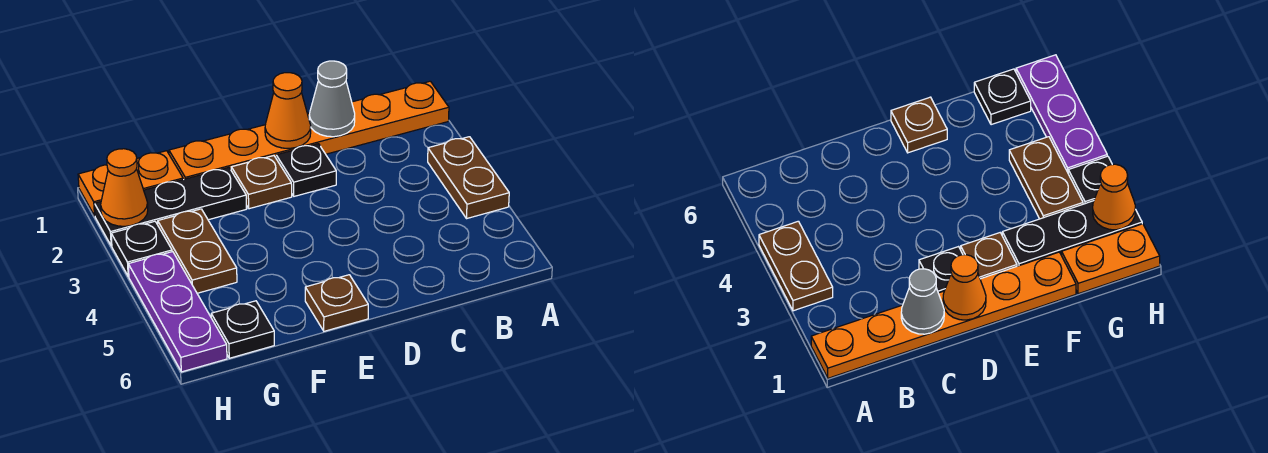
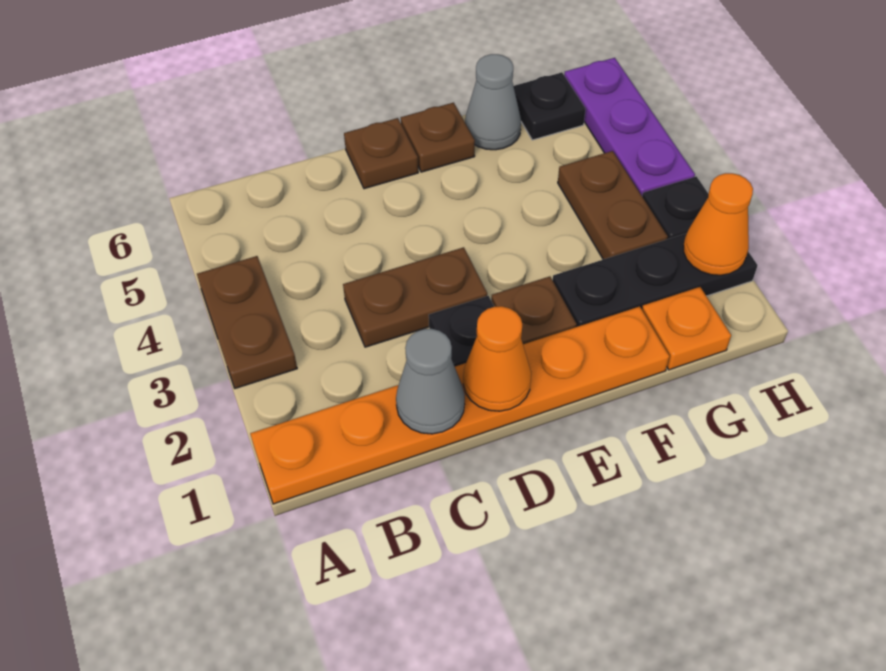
none -> brown 1x2 plate [343,247,487,347]
none -> brown 1x1 plate [344,118,418,189]
none -> grey 1x1 cone [465,54,521,150]
orange 1x2 plate [78,151,183,216] -> orange 1x1 plate [642,287,731,370]

